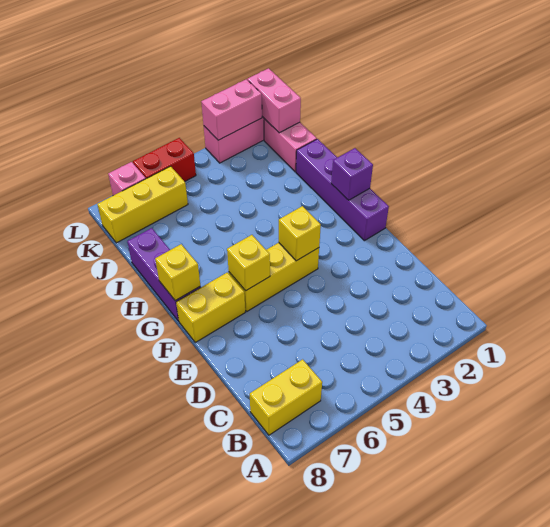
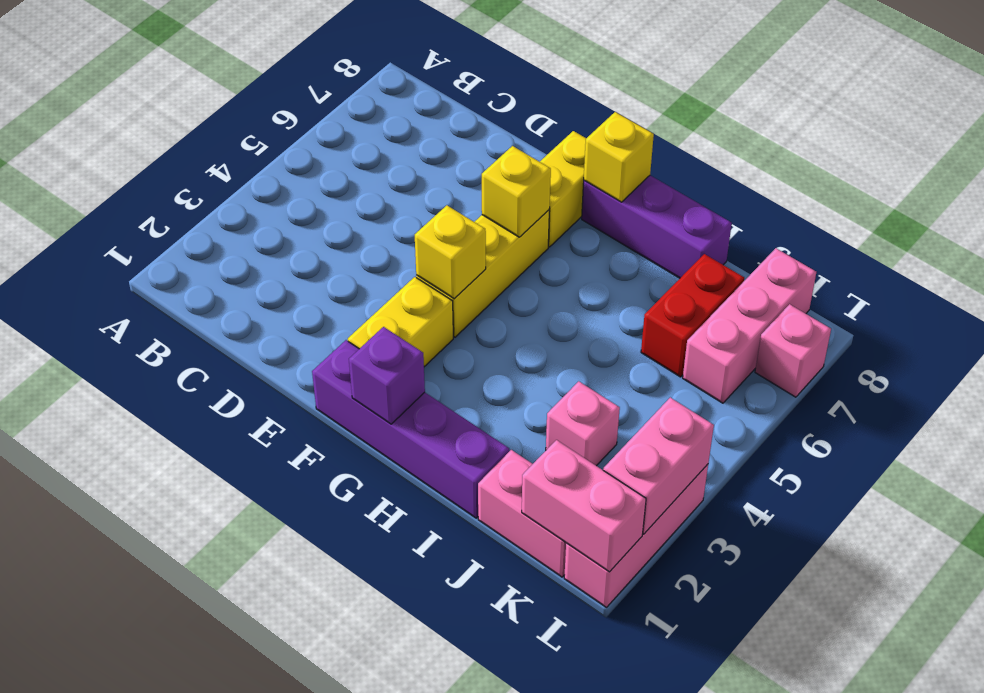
yellow 1x2 brick [250,359,322,435] -> yellow 1x2 brick moved to [348,277,453,367]
none -> pink 1x1 brick [546,381,620,466]
yellow 1x3 brick [97,166,188,243] -> pink 1x3 brick [683,248,816,403]
red 1x2 brick [133,138,196,182] -> red 1x2 brick moved to [641,254,744,377]

